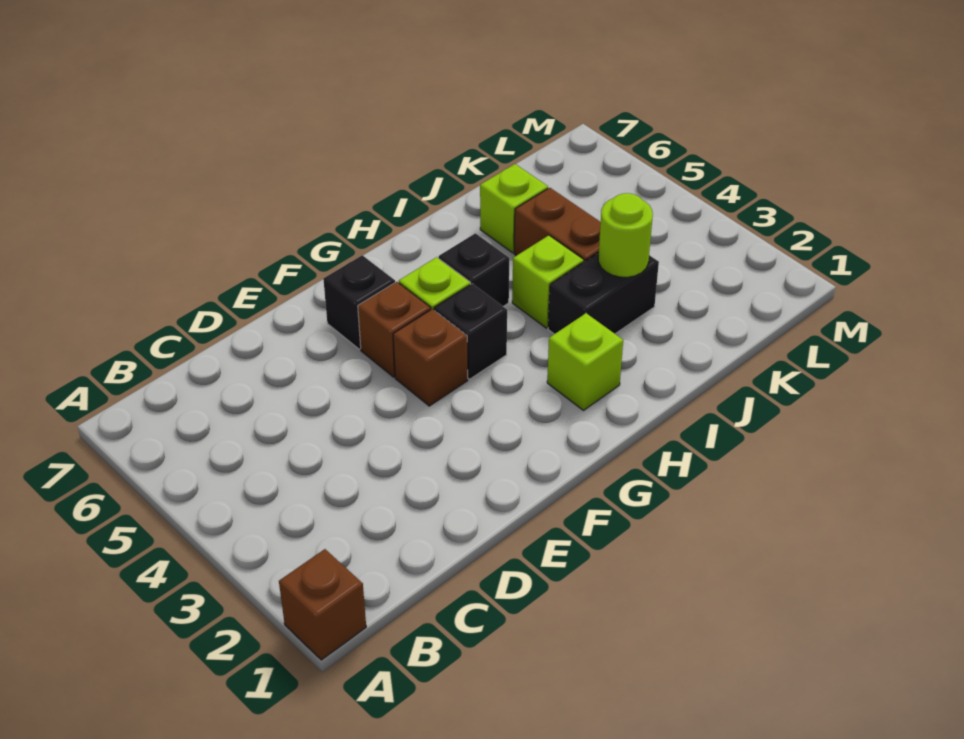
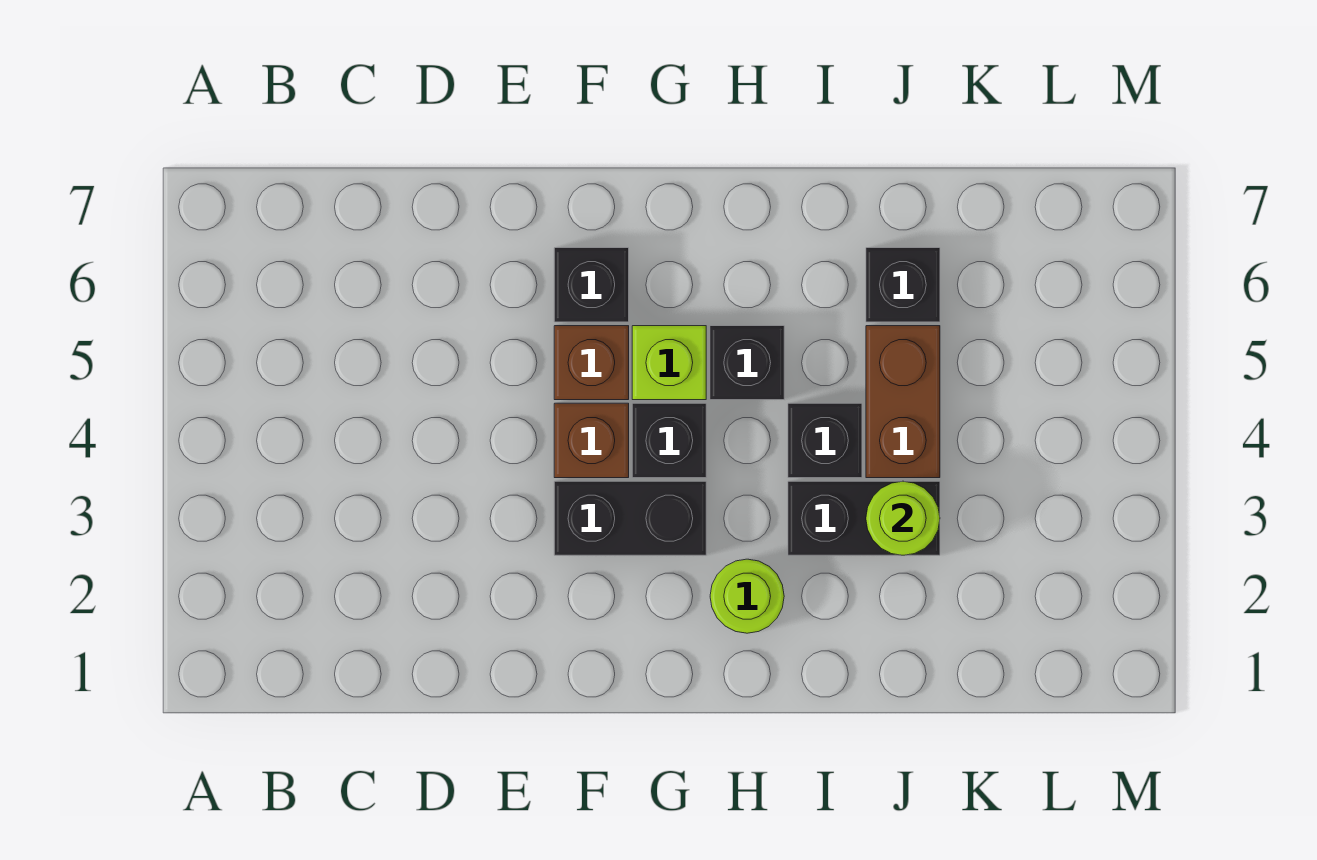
brown 1x1 brick [279,549,366,660] -> none
none -> black 1x2 brick [554,481,706,555]
lime 1x1 brick [547,313,623,410] -> lime 1x1 round brick [710,559,784,633]
lime 1x1 brick [512,235,584,328] -> black 1x1 brick [788,403,862,478]
lime 1x1 brick [480,164,548,253] -> black 1x1 brick [866,248,940,322]

